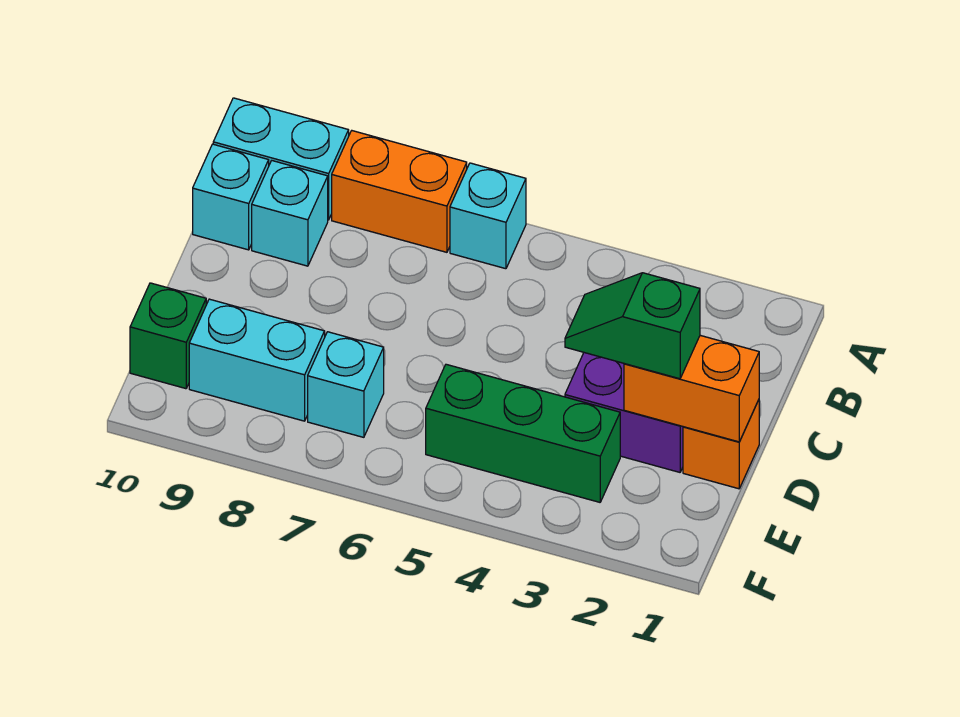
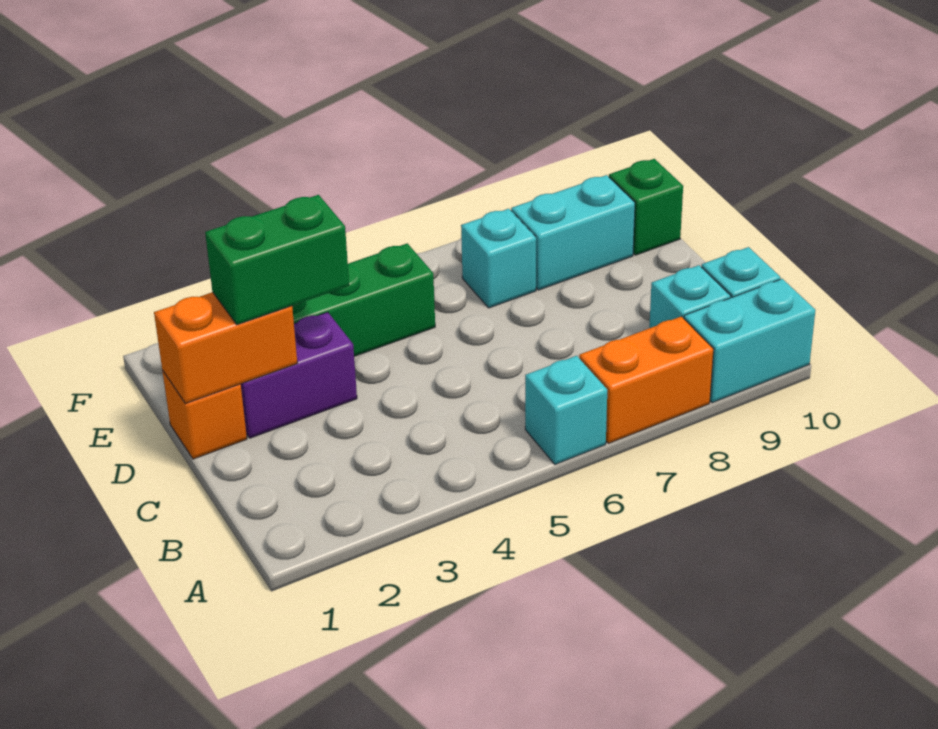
green 1x2 slope [565,273,700,379] -> green 1x2 brick [205,195,349,325]

